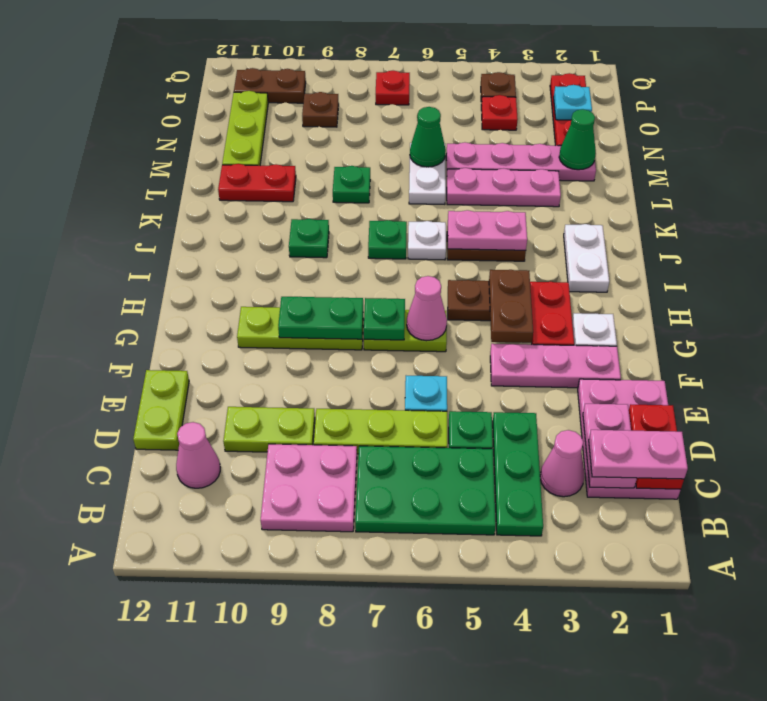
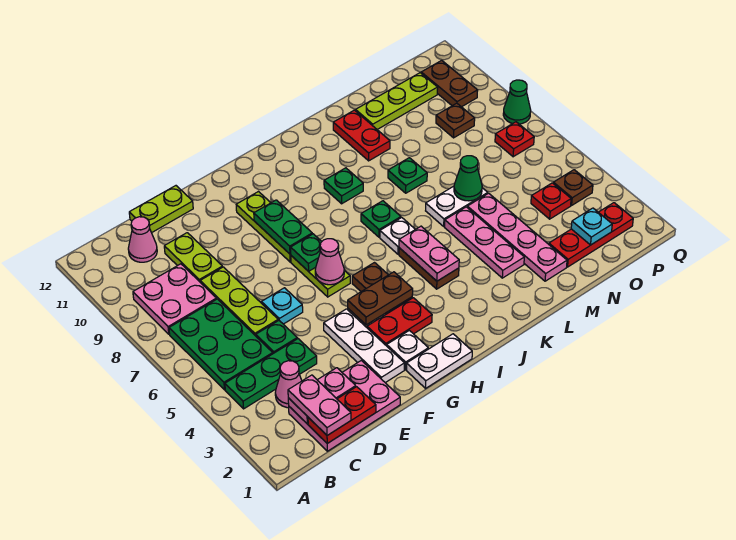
pink 1x3 plate [490,344,621,388] -> white 1x3 plate [324,309,405,383]
white 1x2 plate [564,224,609,292] -> white 1x2 plate moved to [407,334,472,388]
green 1x1 cone [559,109,596,170] -> green 1x1 cone moved to [503,80,531,124]

